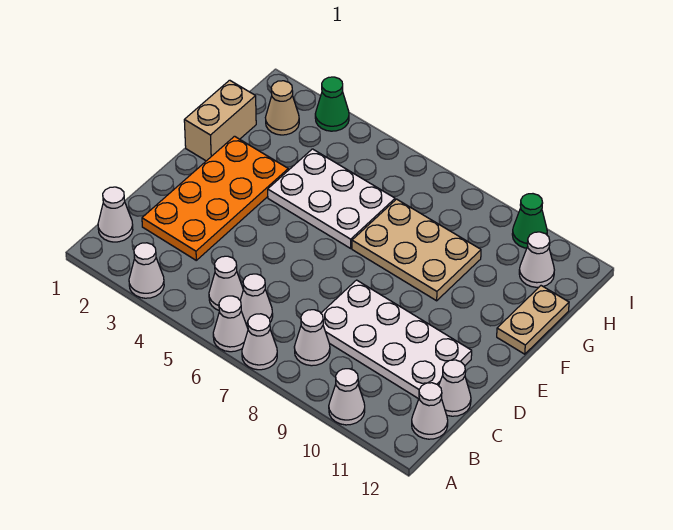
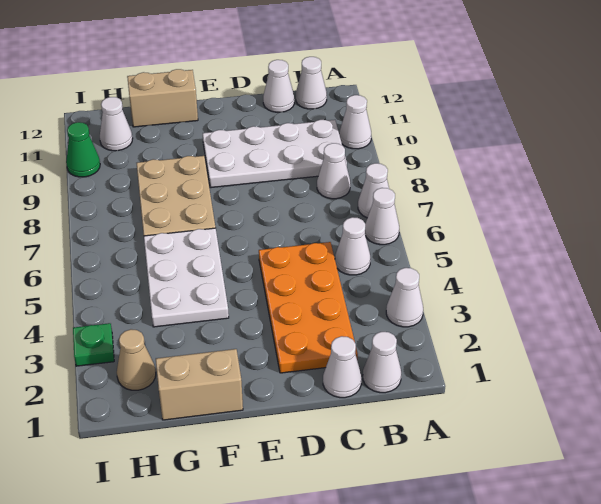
white 1x1 cone [240,274,273,328] -> white 1x1 cone moved to [323,336,362,398]
orange 2x4 plate [142,136,288,260] -> orange 2x4 plate turned to [259,242,358,373]
white 2x4 plate [321,280,472,399] -> white 2x4 plate turned to [203,120,347,188]
tan 1x2 plate [497,286,569,354] -> tan 1x2 brick [127,69,198,127]
green 1x1 cone [315,77,349,131] -> green 1x1 plate [73,323,114,366]

